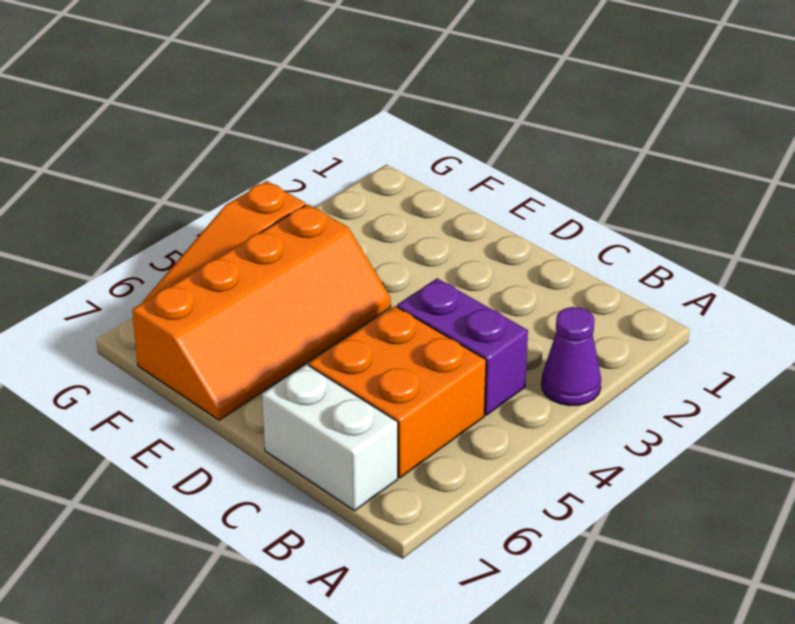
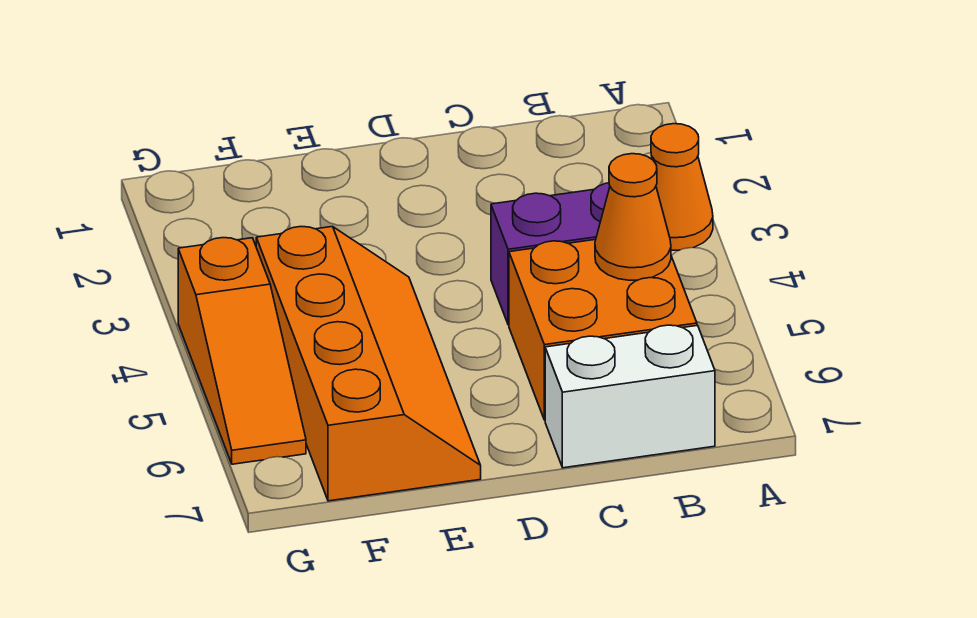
purple 1x1 cone [542,307,601,406] -> orange 1x1 cone [651,124,713,250]
none -> orange 1x1 cone [595,154,671,280]

